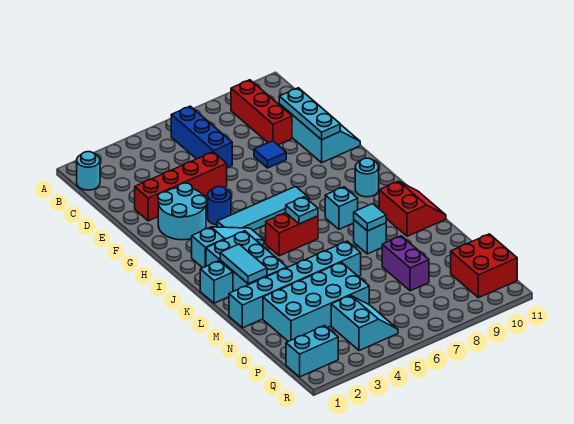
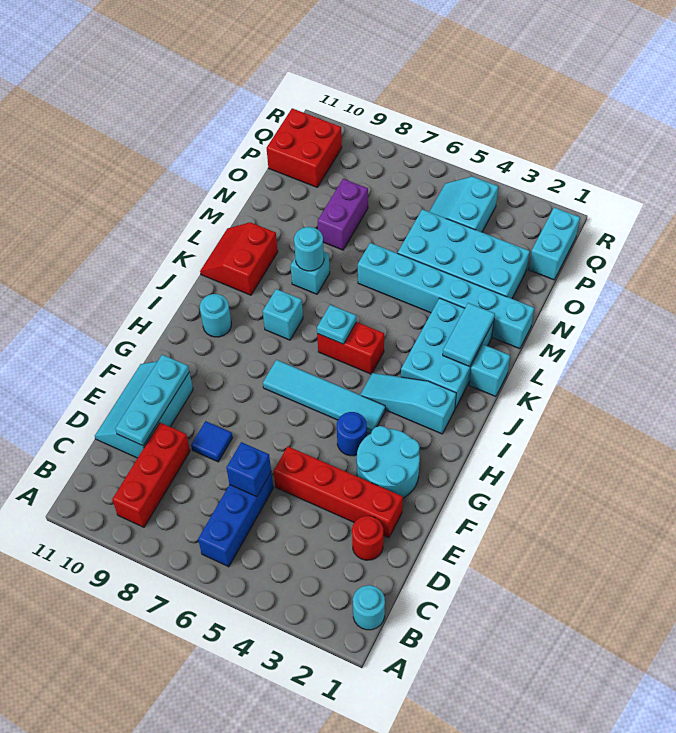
none -> red 1x1 round brick [352,516,383,560]
none -> blue 1x1 brick [226,442,271,497]
cyan 1x1 tile [354,204,386,231] -> cyan 1x1 round brick [294,227,324,271]
cyan 1x2 brick [286,325,338,377] -> cyan 1x2 brick turned to [529,207,580,280]

